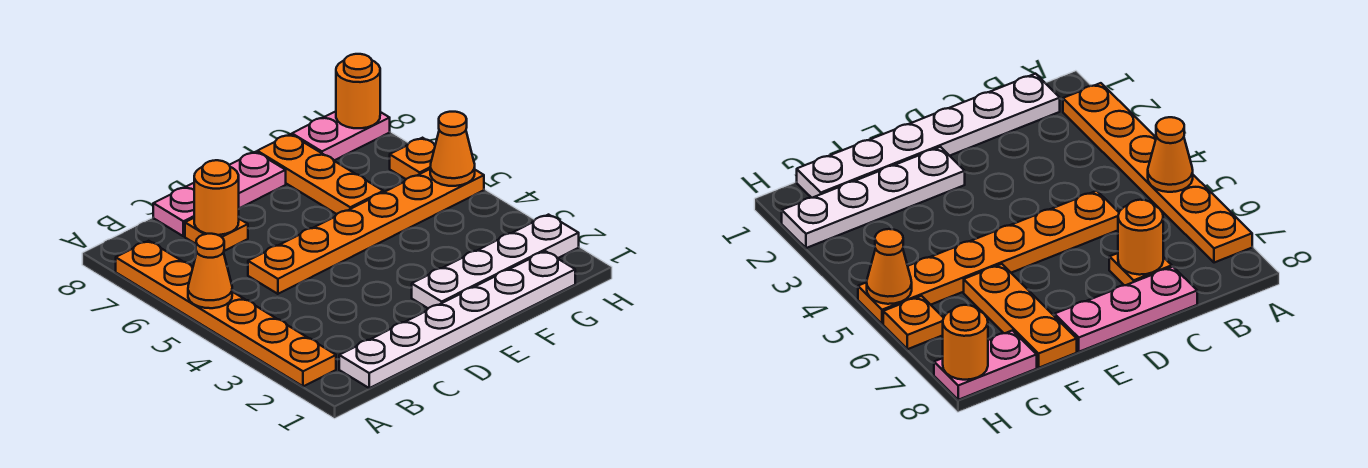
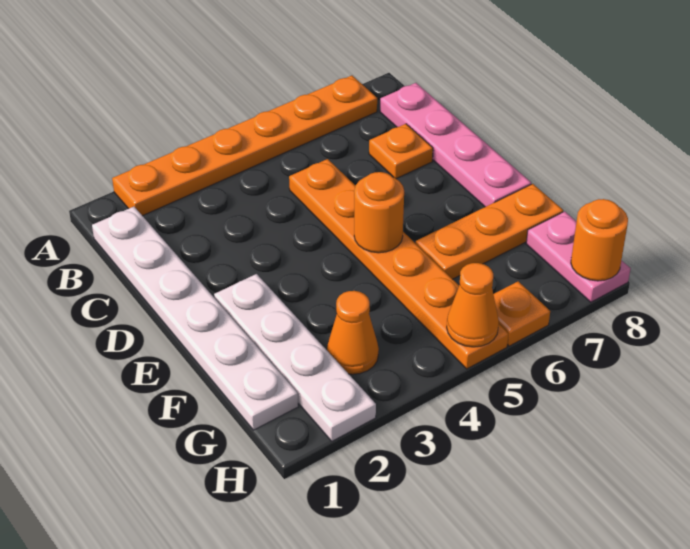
orange 1x1 cone [188,234,232,308] -> orange 1x1 cone moved to [327,291,379,374]
orange 1x1 round brick [194,160,239,235] -> orange 1x1 round brick moved to [354,172,404,253]
pink 1x3 plate [153,152,286,236] -> pink 1x4 plate [380,83,531,207]

